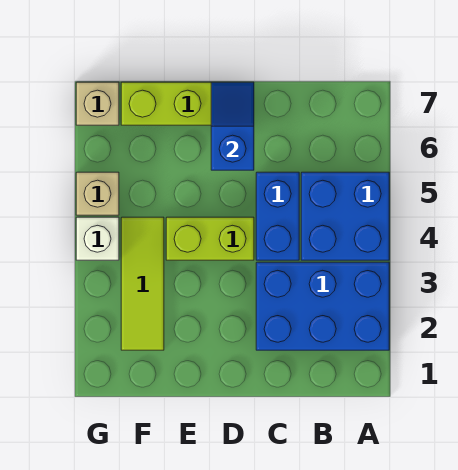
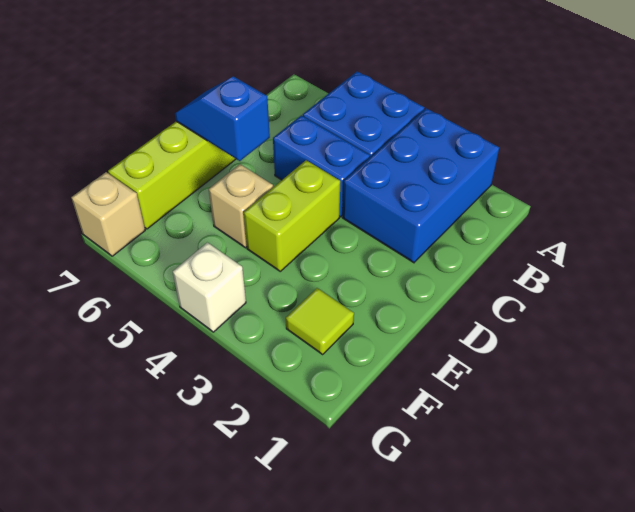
lime 1x3 tile [121,217,164,350] -> lime 1x1 tile [286,288,354,354]
tan 1x1 brick [76,172,119,215] -> tan 1x1 brick moved to [209,164,273,248]

